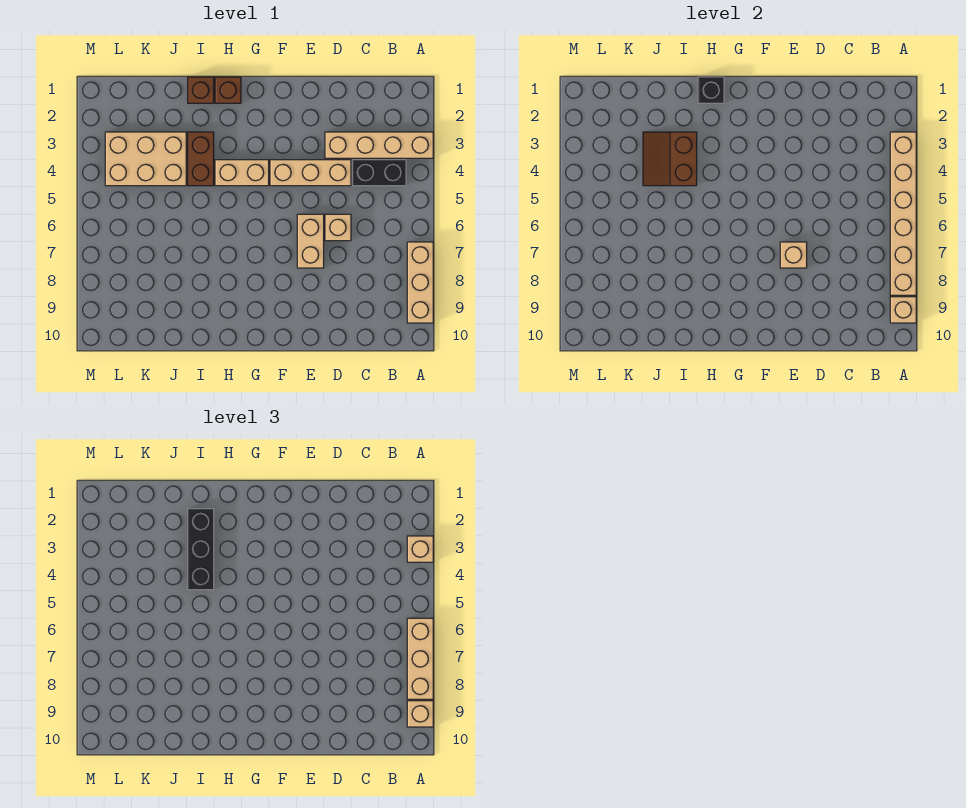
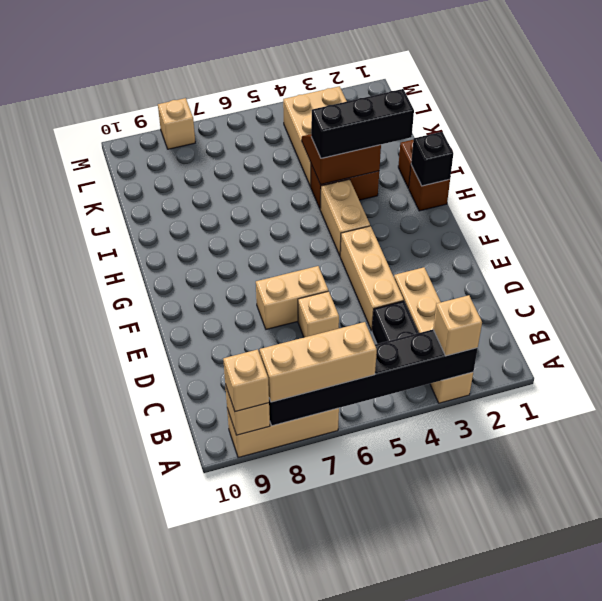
tan 1x6 brick [890,132,916,295] -> black 1x6 brick [269,330,478,426]
tan 1x1 brick [780,242,807,268] -> tan 1x1 brick moved to [158,98,195,149]

